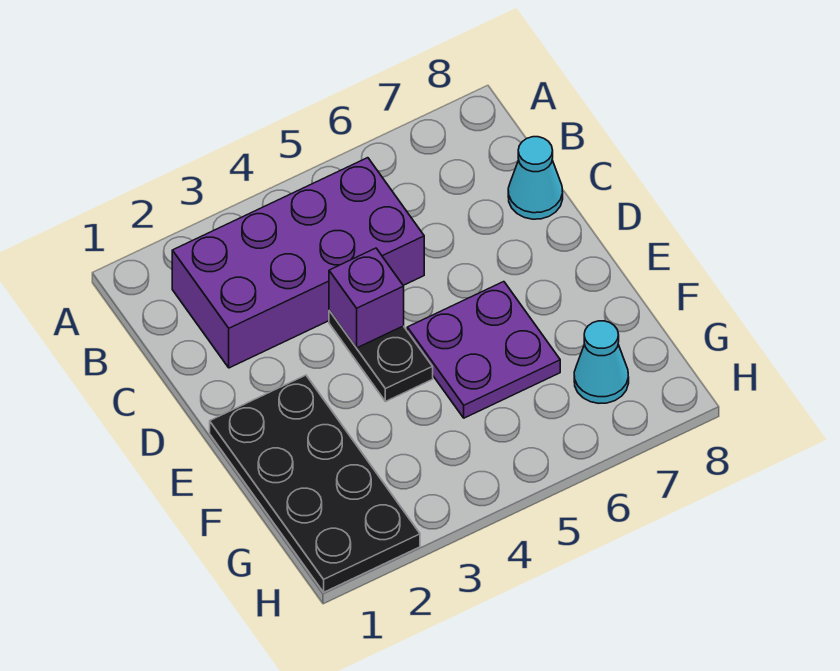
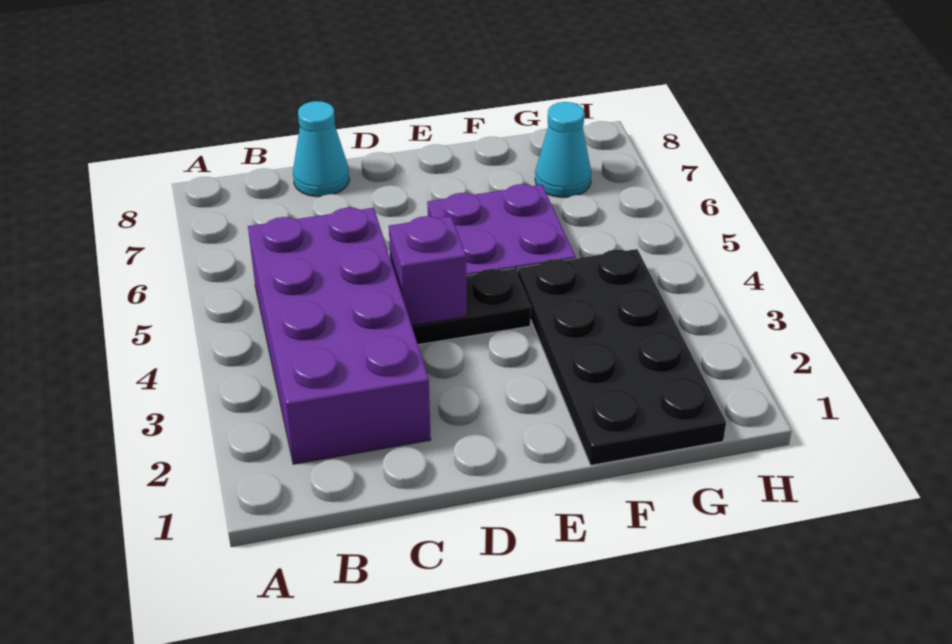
black 2x4 plate [210,375,420,592] -> black 2x4 plate turned to [518,249,726,465]

